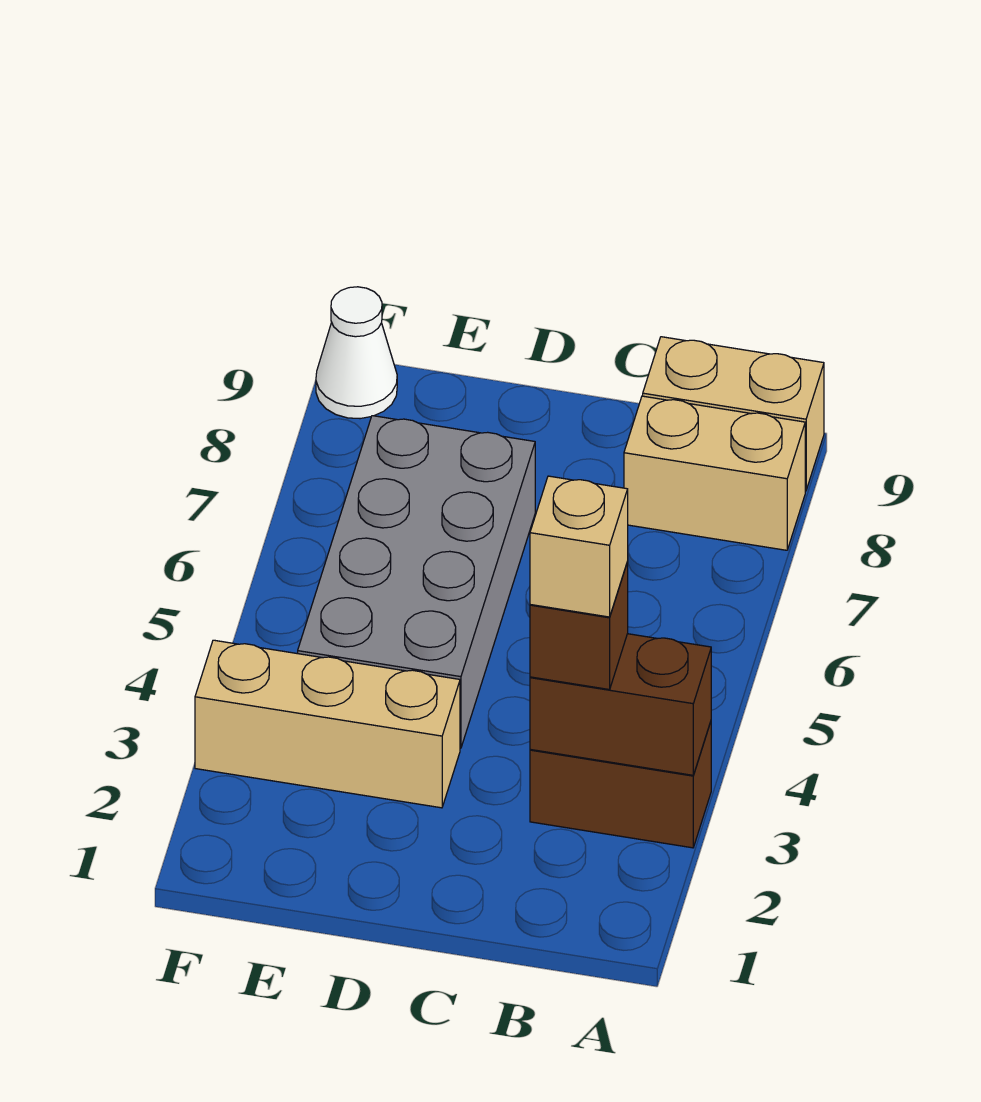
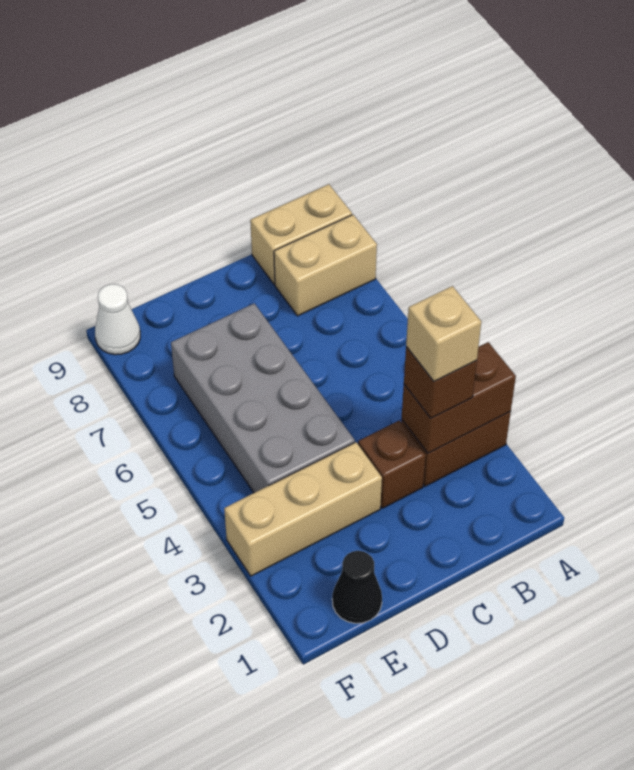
none -> brown 1x1 brick [358,420,426,508]
none -> black 1x1 cone [332,551,382,623]

